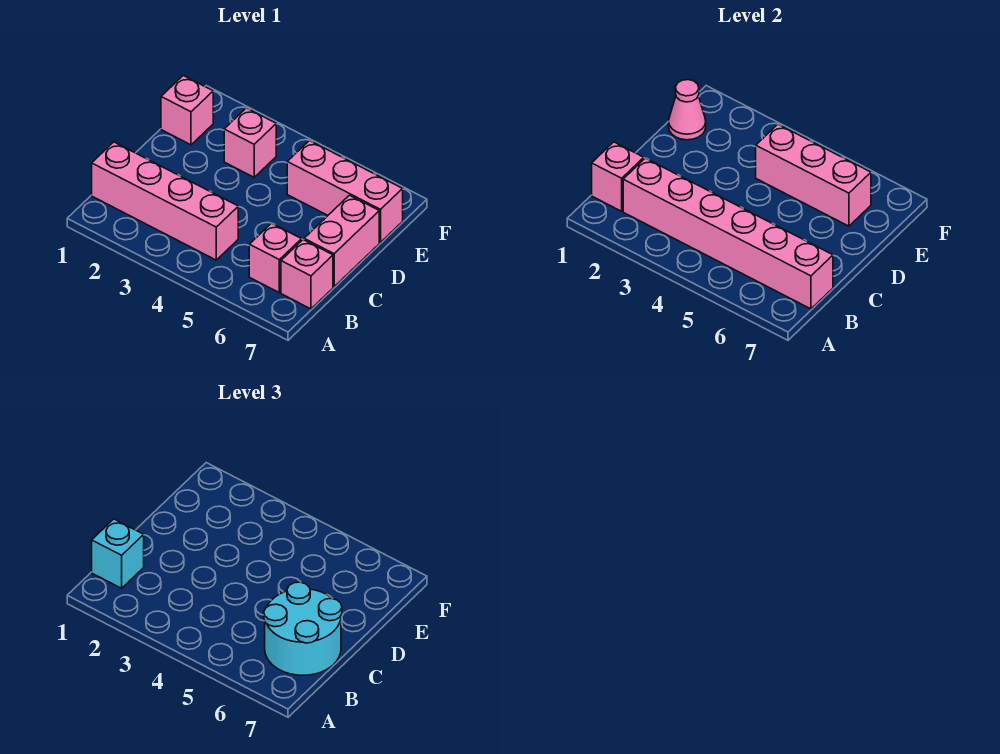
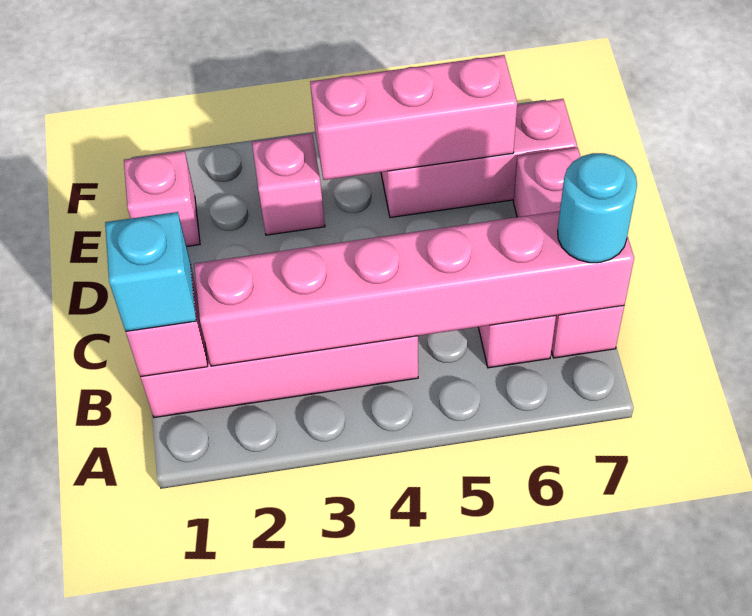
cyan 2x2 round brick [264,582,342,675] -> cyan 1x1 round brick [558,153,637,263]
pink 1x1 cone [669,80,706,140] -> none

